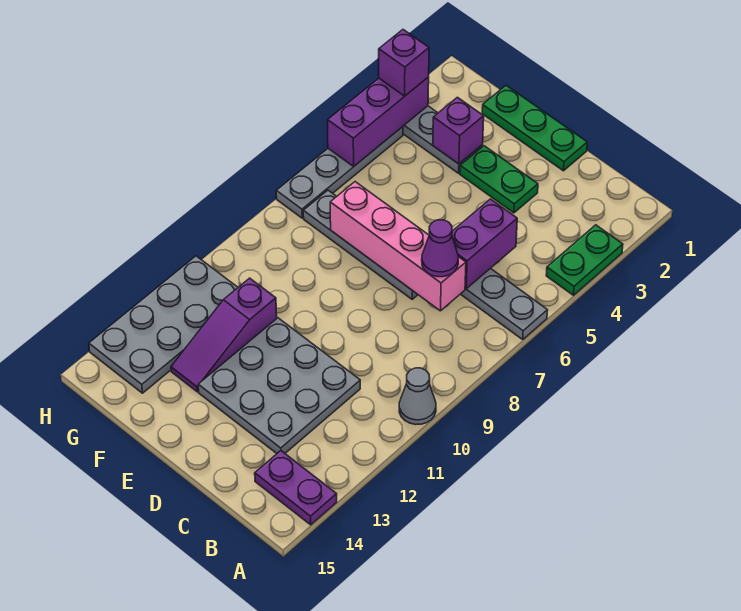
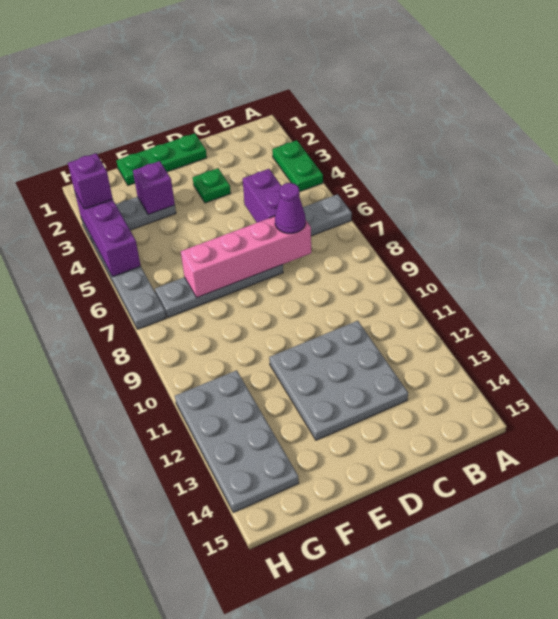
grey 1x1 cone [399,368,436,425] -> none
purple 1x2 plate [255,451,337,525] -> none
green 1x2 plate [460,146,538,213] -> green 1x1 plate [193,168,231,203]
purple 1x3 slope [171,278,277,392] -> none

